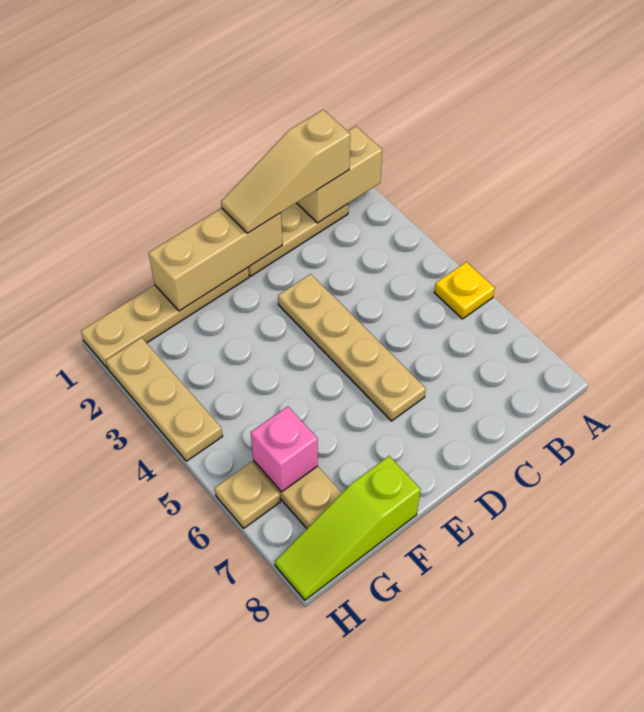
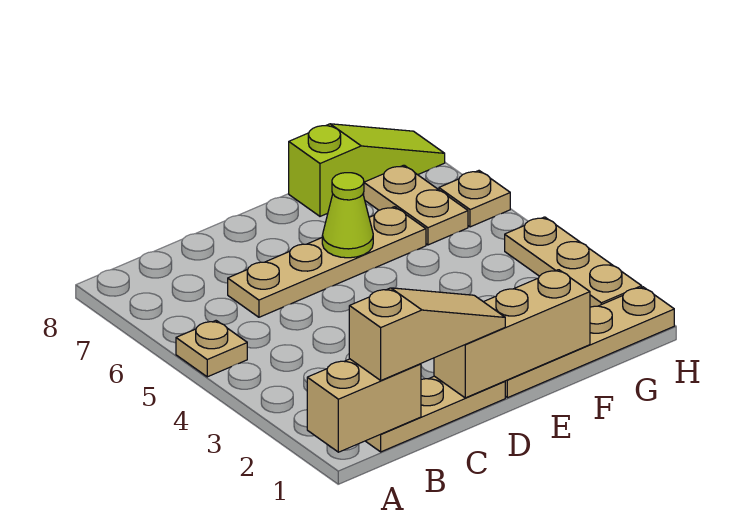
yellow 1x1 plate [434,262,495,319] -> tan 1x1 plate [176,321,247,377]
tan 1x4 plate [278,274,426,421] -> tan 1x4 plate turned to [228,207,426,317]
none -> lime 1x1 cone [322,173,373,258]
pink 1x1 brick [251,407,318,492] -> none

